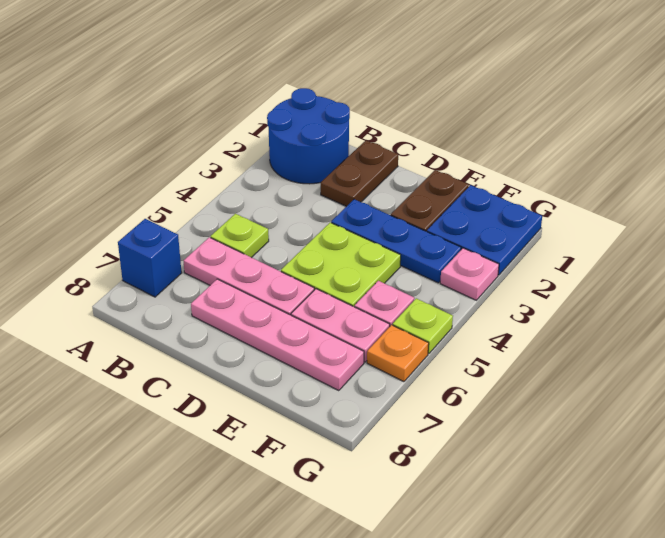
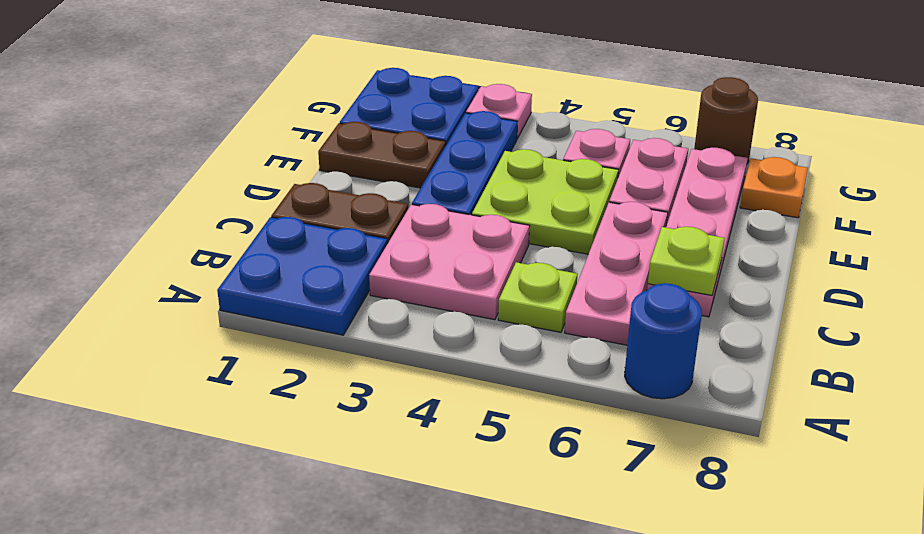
blue 2x2 round brick [267,88,350,184] -> blue 2x2 plate [217,217,388,335]
blue 1x1 brick [118,219,182,297] -> blue 1x1 round brick [625,283,702,399]
none -> pink 2x2 plate [369,204,530,320]
lime 1x1 plate [393,298,453,354] -> lime 1x1 plate moved to [648,227,725,295]
orange 1x1 plate [367,325,429,382] -> orange 1x1 plate moved to [740,157,808,218]
none -> brown 1x1 round brick [694,77,758,164]

